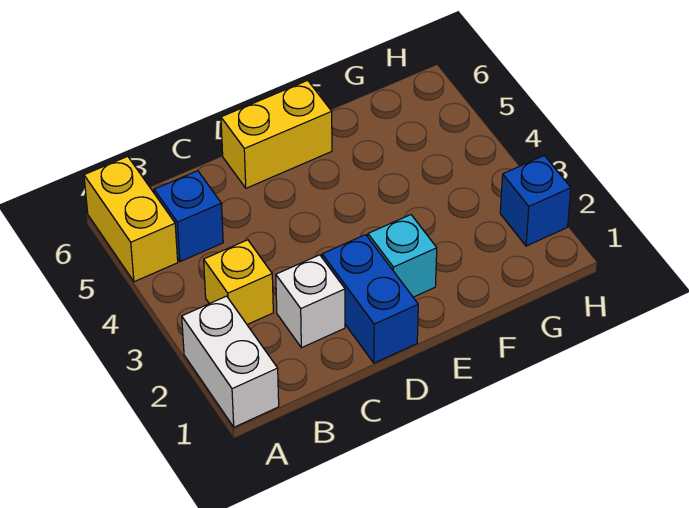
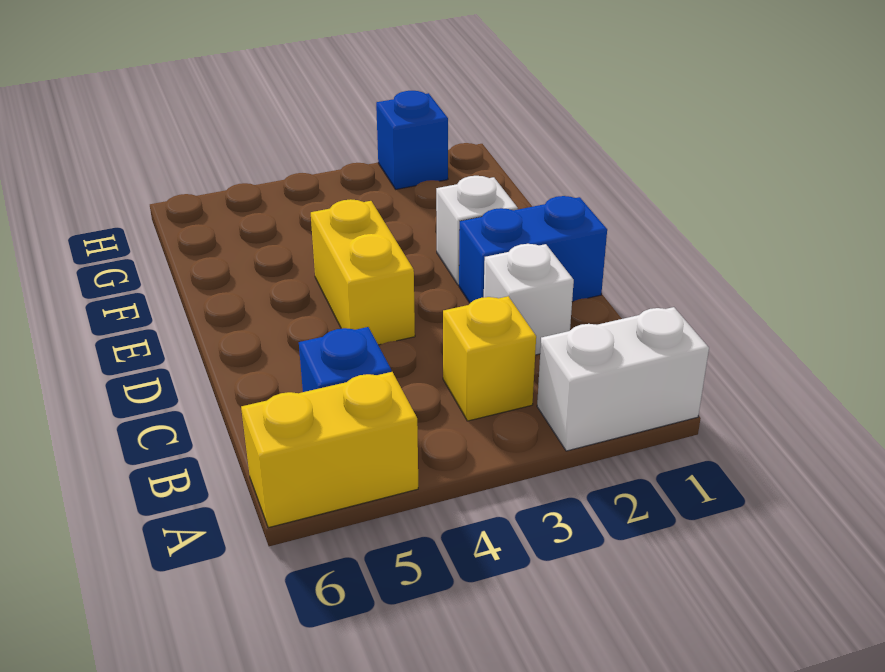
yellow 1x2 brick [221,80,332,188] -> yellow 1x2 brick moved to [311,199,415,345]
cyan 1x1 brick [368,215,437,297] -> white 1x1 brick [436,176,518,285]

